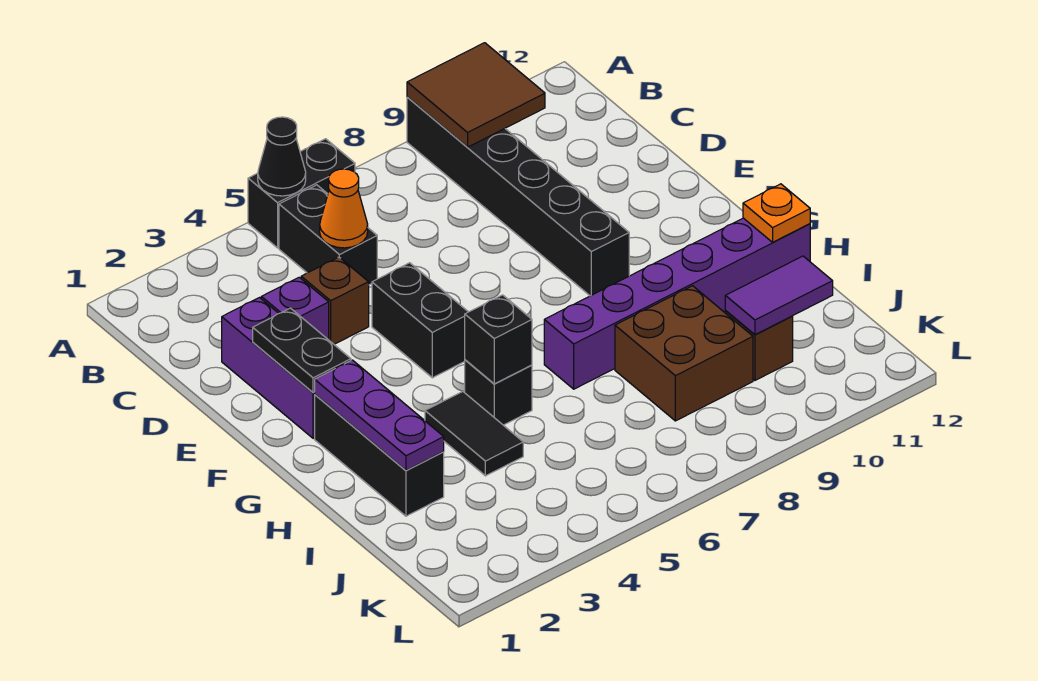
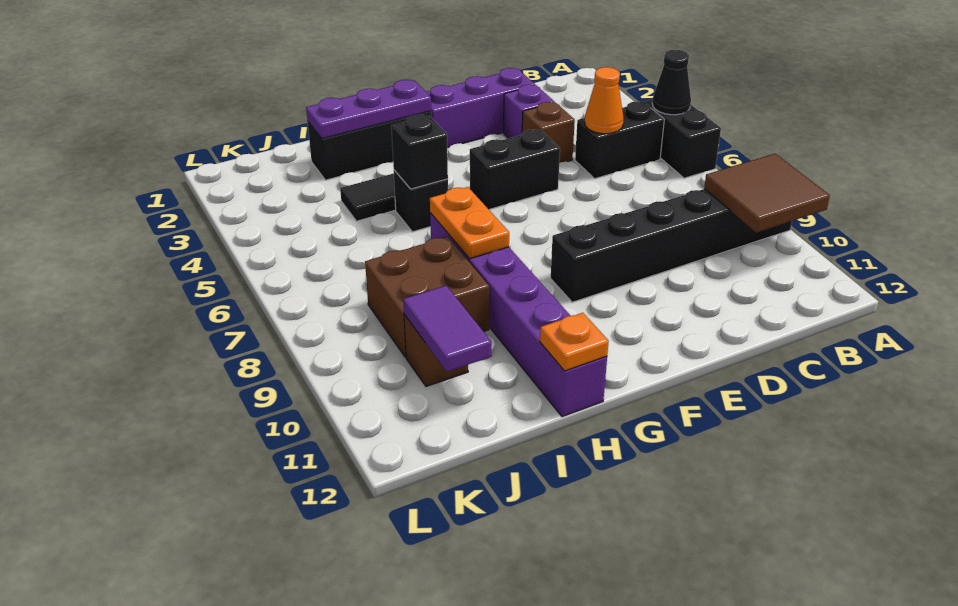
black 1x2 plate [253,308,351,393] -> none
none -> orange 1x2 plate [430,187,509,259]

